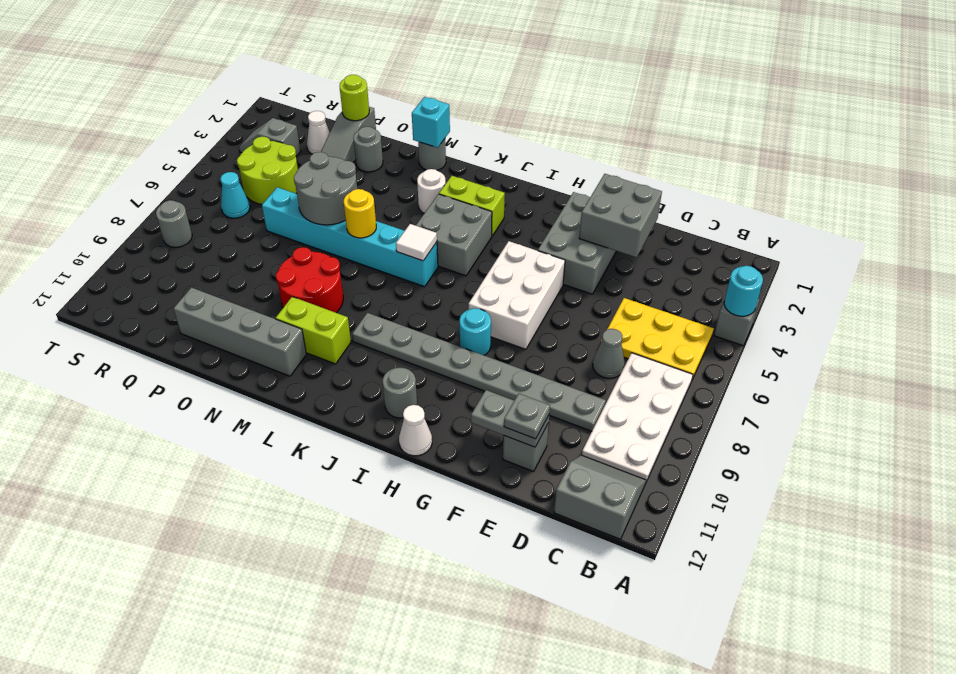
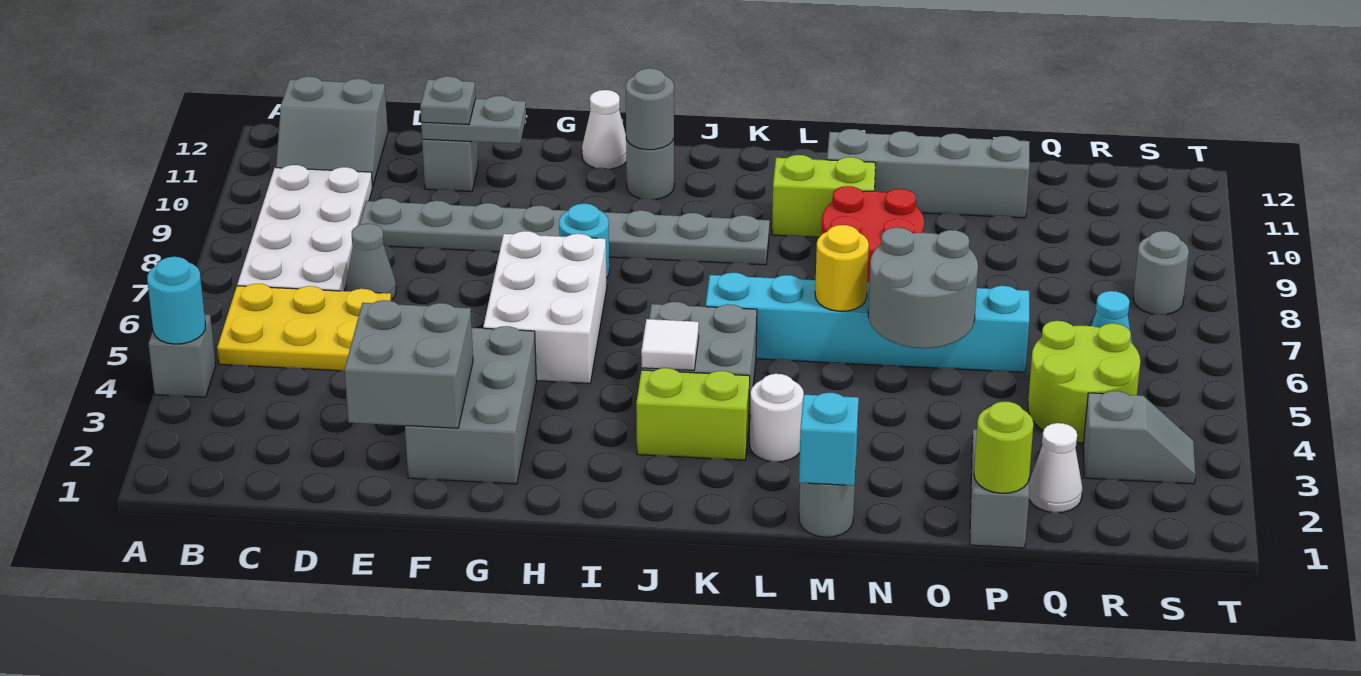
white 1x1 tile [396,224,437,261] -> white 1x1 tile moved to [641,319,699,371]
grey 1x1 round brick [353,127,383,172] -> grey 1x1 round brick moved to [626,68,674,150]

